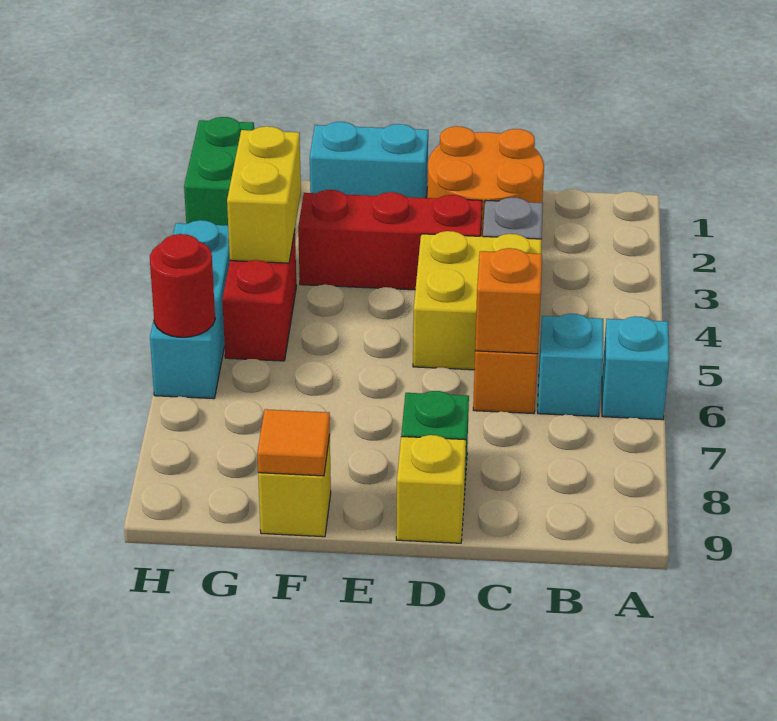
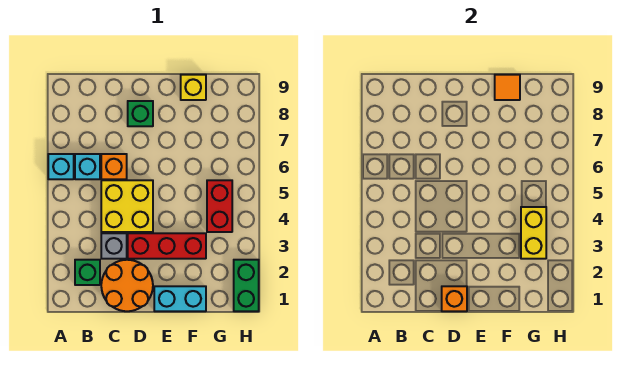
none -> green 1x1 brick [75,260,100,285]
orange 1x1 brick [475,248,542,354] -> orange 1x1 brick moved to [442,286,467,311]
yellow 1x1 brick [396,435,466,543] -> none
cyan 1x3 brick [150,220,230,399] -> none
red 1x1 round brick [150,234,215,337] -> none

